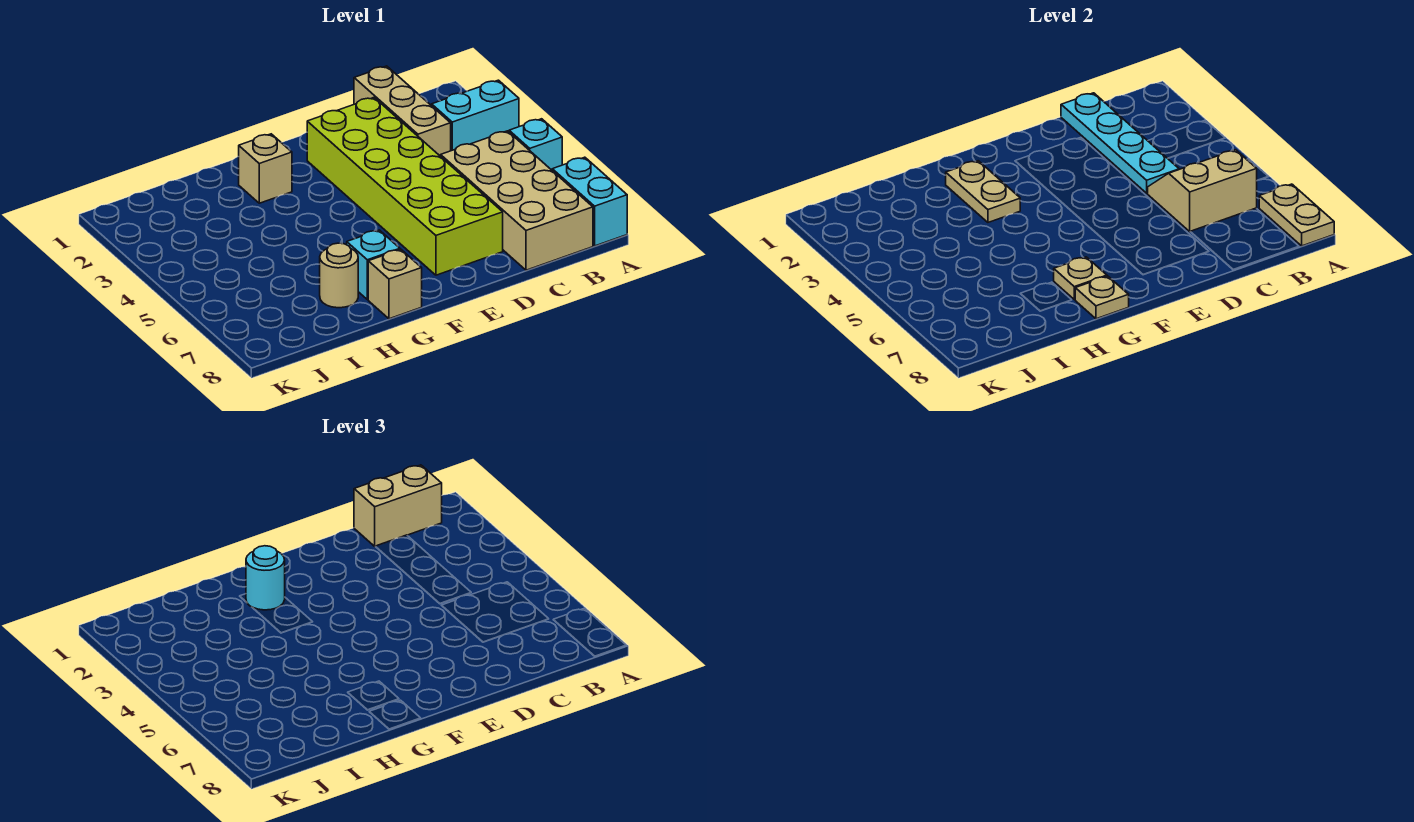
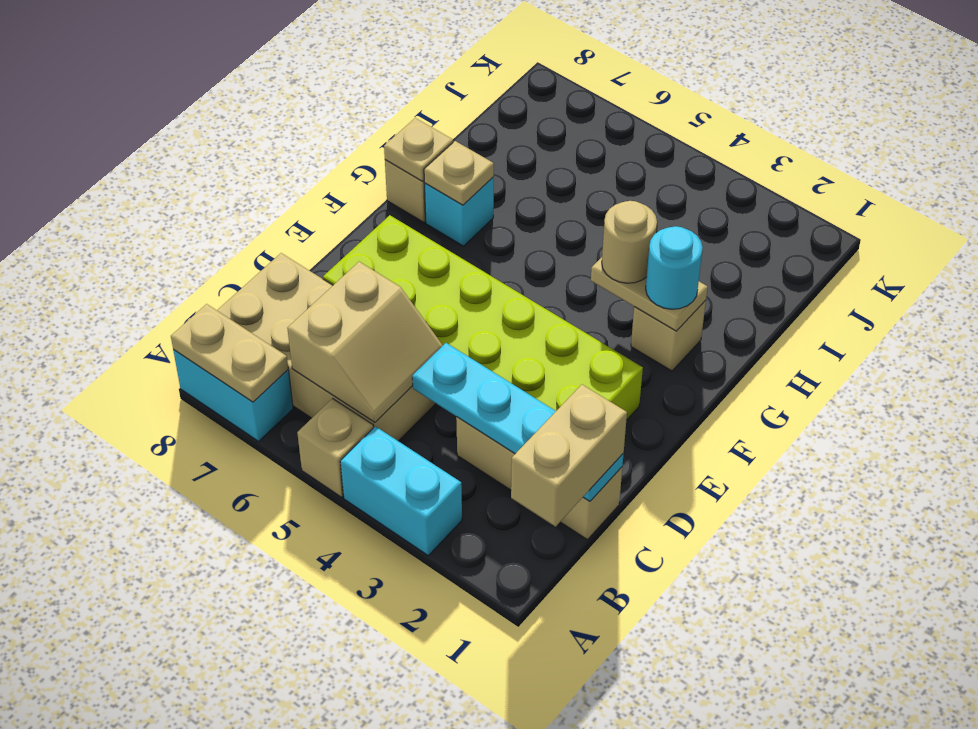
cyan 1x2 brick [432,80,519,151] -> cyan 1x2 brick turned to [340,426,462,555]
cyan 1x1 brick [509,119,562,170] -> tan 1x1 brick [297,399,373,497]
tan 1x1 round brick [320,243,358,308] -> tan 1x1 round brick moved to [602,201,657,283]

